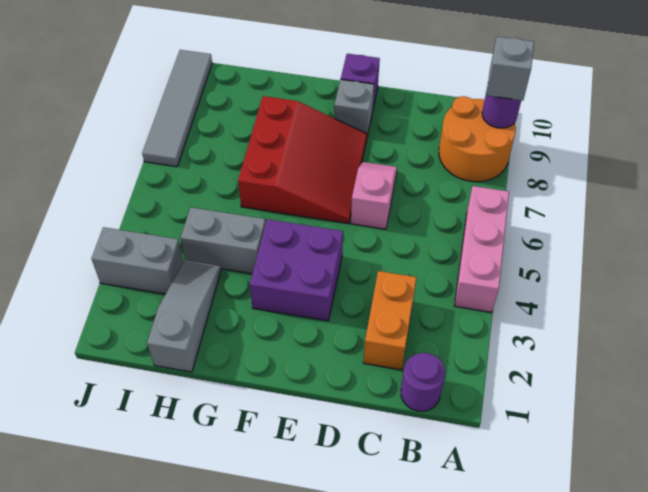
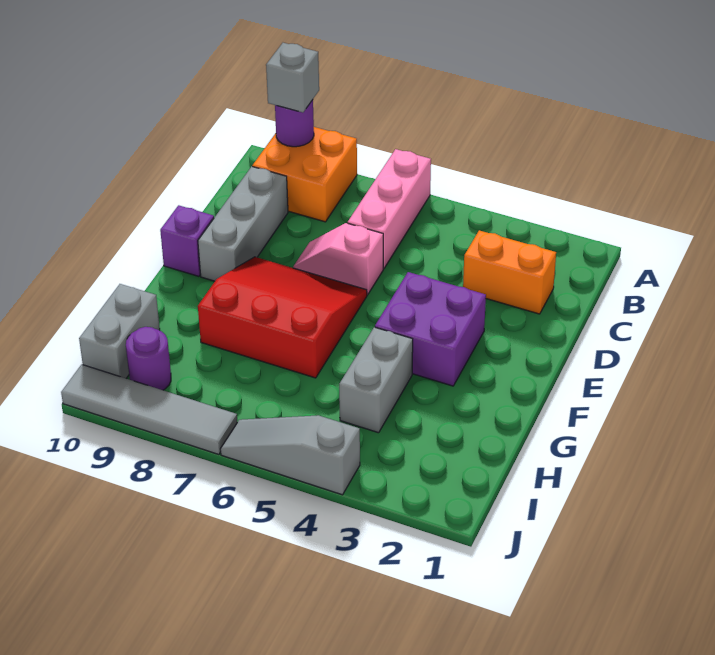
pink 1x3 brick [454,186,509,312] -> pink 1x3 brick turned to [348,149,431,269]
orange 2x2 round brick [439,96,516,182] -> orange 2x2 brick [252,127,357,222]
purple 1x1 round brick [401,353,445,411] -> purple 1x1 round brick moved to [126,327,171,390]
grey 1x1 brick [334,79,374,136] -> grey 1x3 brick [198,166,288,281]
grey 1x3 slope [147,260,221,372] -> grey 1x3 slope moved to [221,415,360,495]
grey 1x2 brick [92,227,183,294] -> grey 1x2 brick moved to [79,284,160,378]

